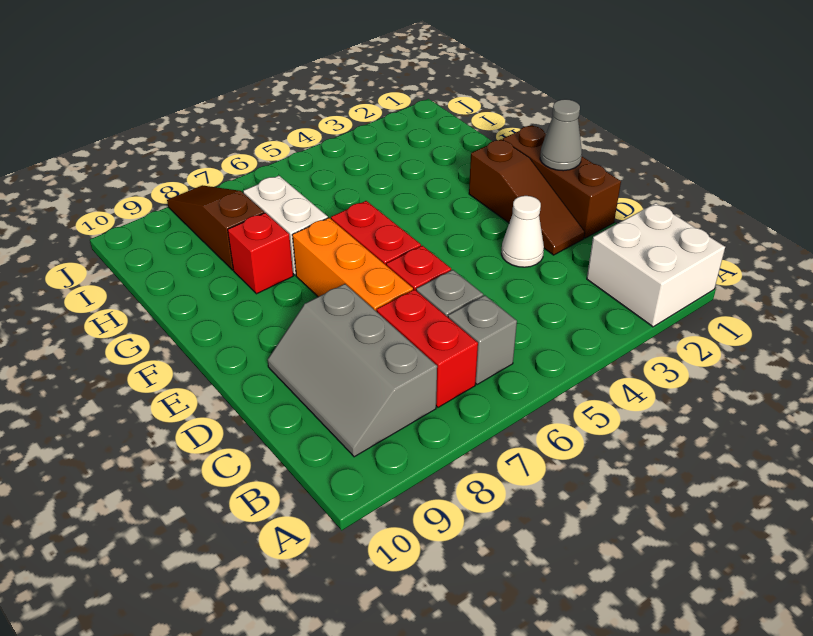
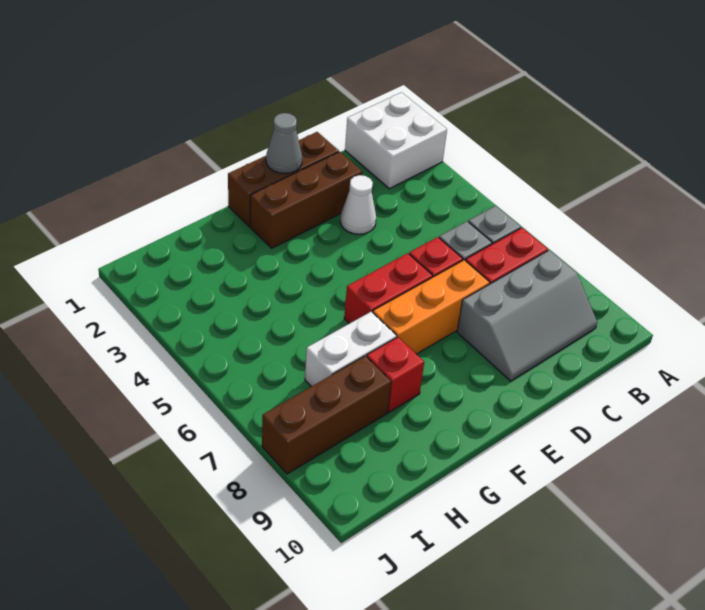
brown 1x3 slope [469,139,585,255] -> brown 1x3 brick [250,152,362,248]
brown 1x3 slope [167,185,264,270] -> brown 1x3 brick [262,356,391,474]

